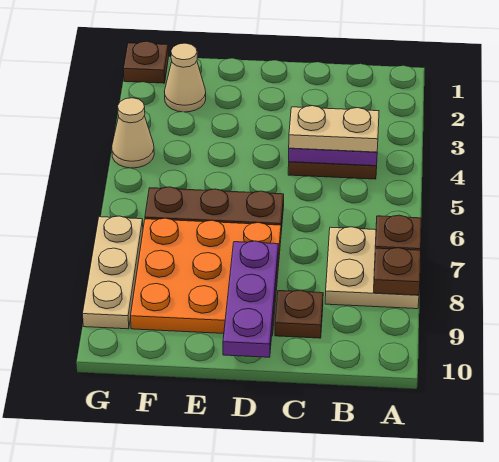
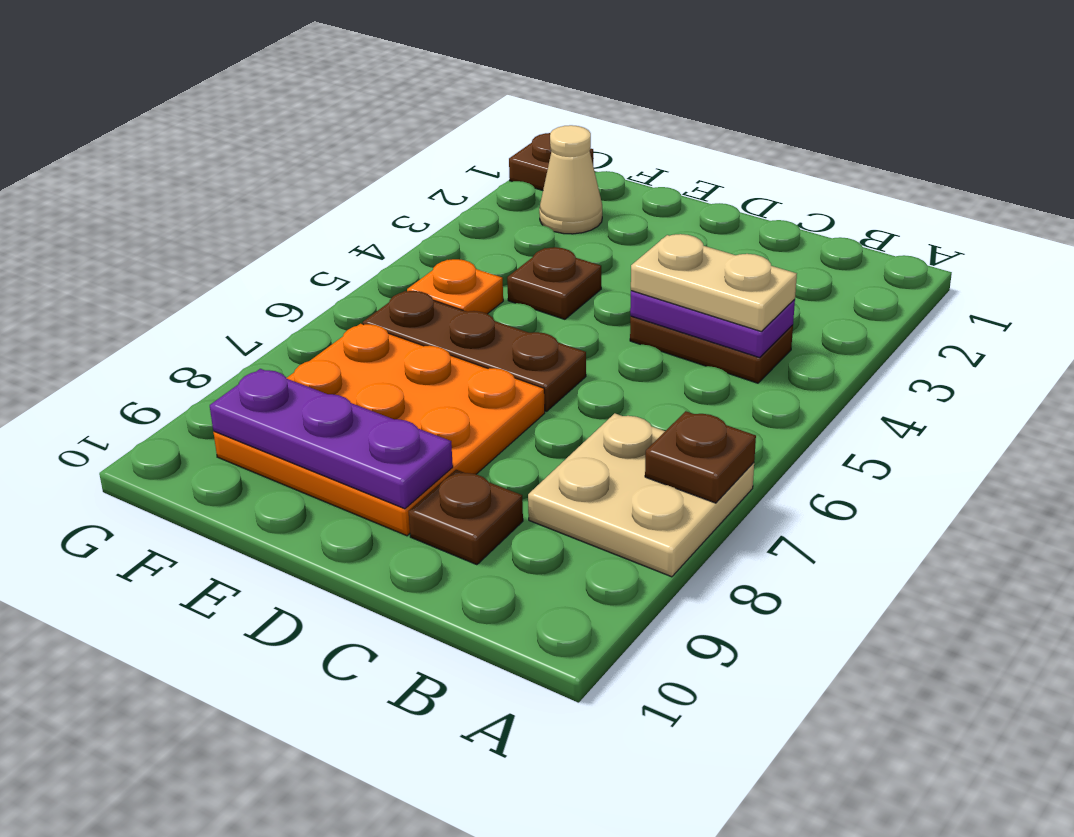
brown 1x1 plate [373,248,421,295] -> brown 1x1 plate moved to [507,247,601,319]
purple 1x3 plate [223,241,278,357] -> purple 1x3 plate turned to [210,369,453,509]
none -> orange 1x1 plate [407,259,503,314]
tan 1x1 cone [112,98,154,168] -> none
tan 1x3 plate [83,216,143,329] -> none

